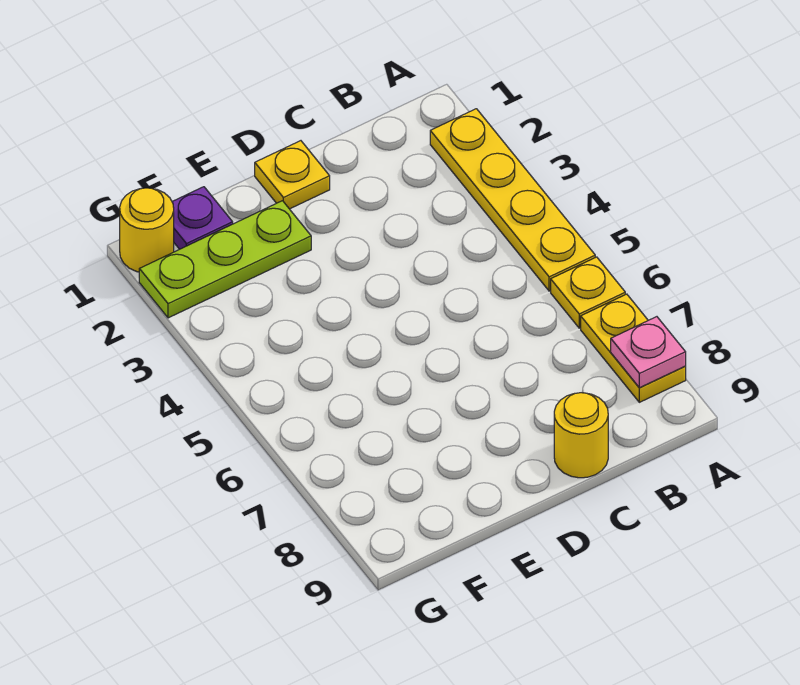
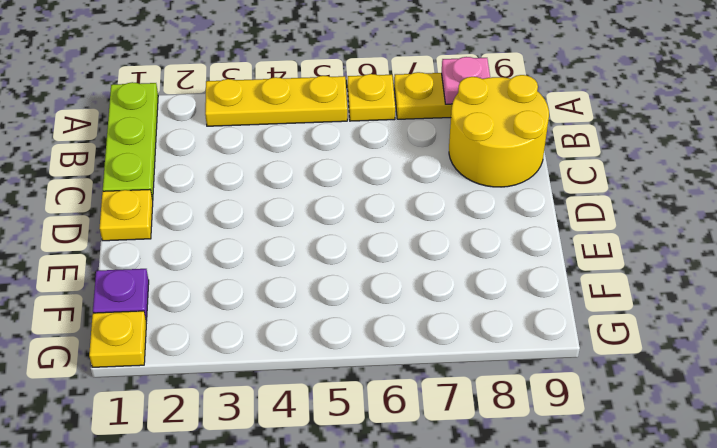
yellow 1x4 plate [430,109,595,291] -> yellow 1x3 plate [205,76,347,126]
yellow 1x1 round brick [554,393,608,478] -> yellow 2x2 round brick [449,75,549,187]
lime 1x3 plate [139,201,311,318] -> lime 1x3 plate moved to [103,82,158,200]
yellow 1x1 round brick [120,188,174,272] -> yellow 1x1 plate [89,311,146,367]

